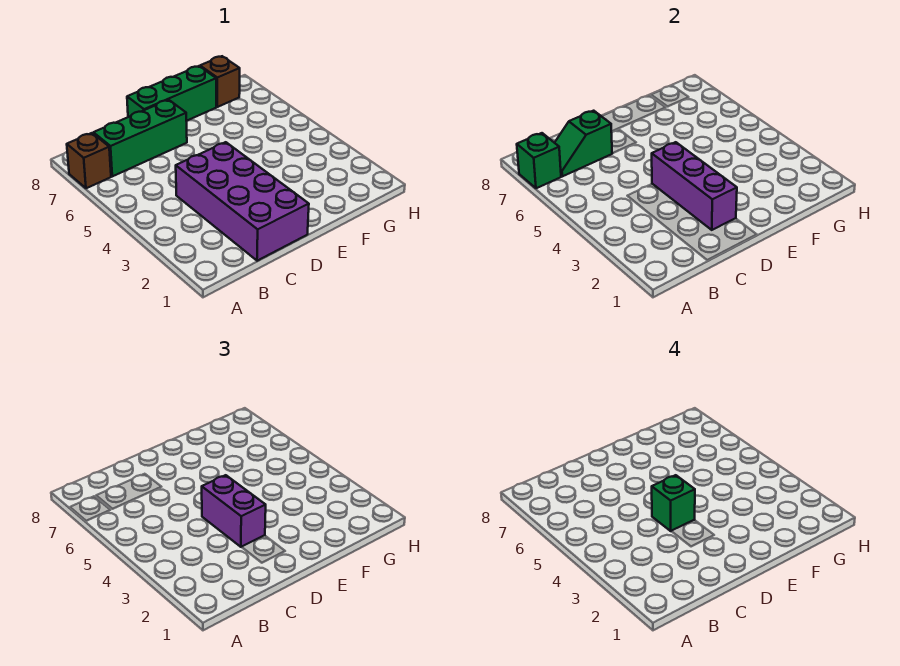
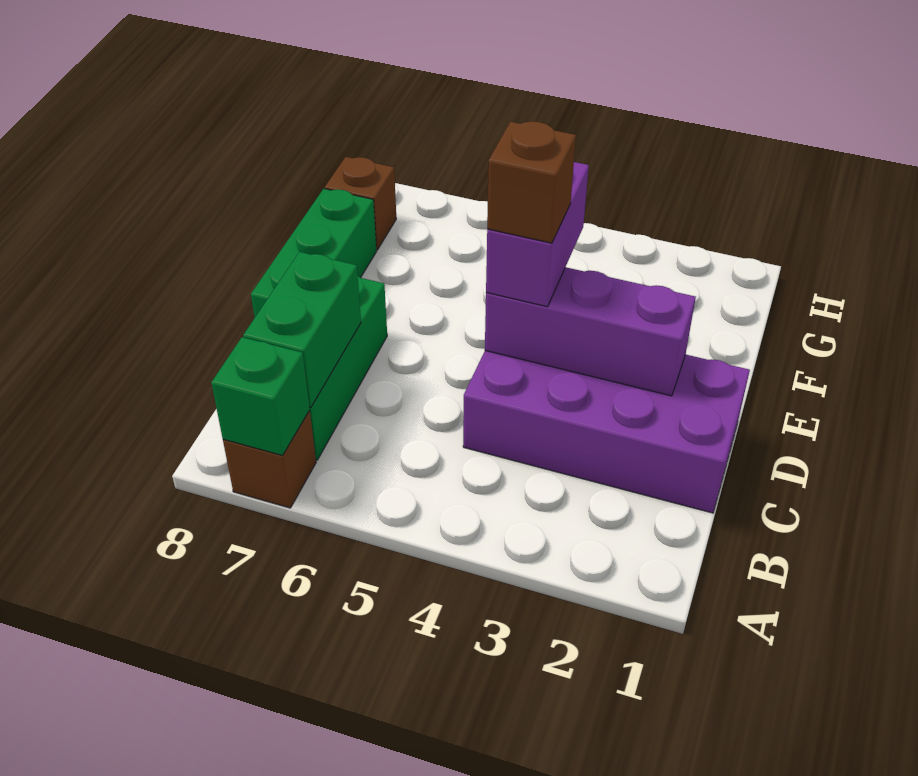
green 1x2 slope [555,111,612,176] -> green 1x2 brick [243,252,361,407]
purple 1x2 brick [202,475,266,547] -> purple 1x2 brick turned to [486,162,589,307]
green 1x1 brick [652,475,695,531] -> brown 1x1 brick [487,121,576,243]

